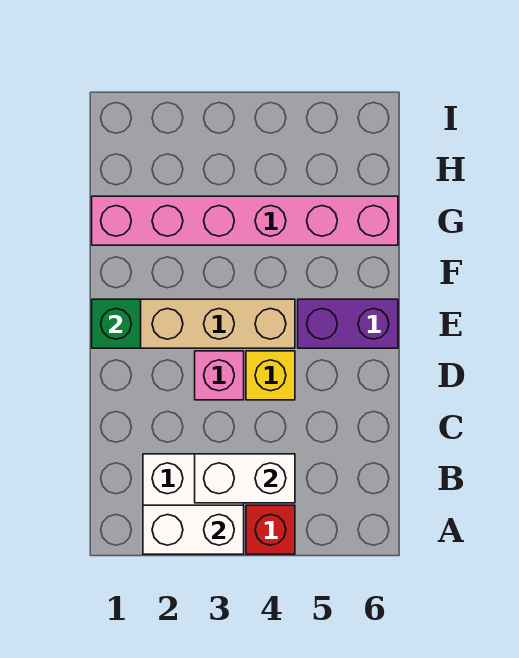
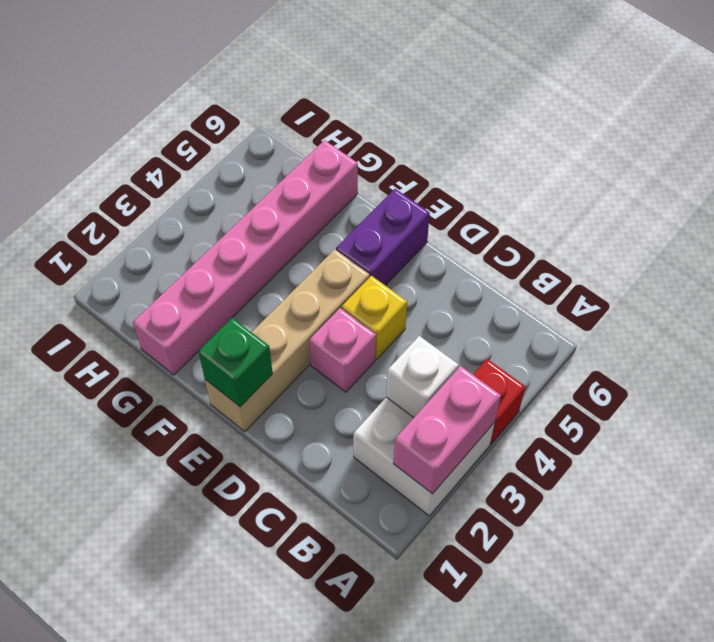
white 1x2 brick [143,505,244,554] -> pink 1x2 brick [393,366,501,494]
white 1x2 brick [195,454,295,503] -> white 1x1 brick [386,336,458,418]

